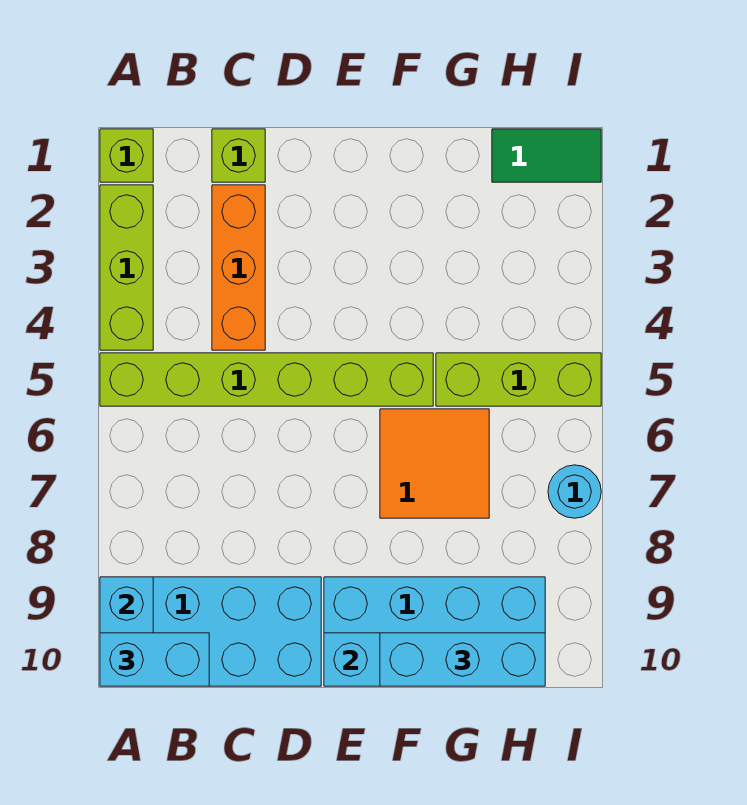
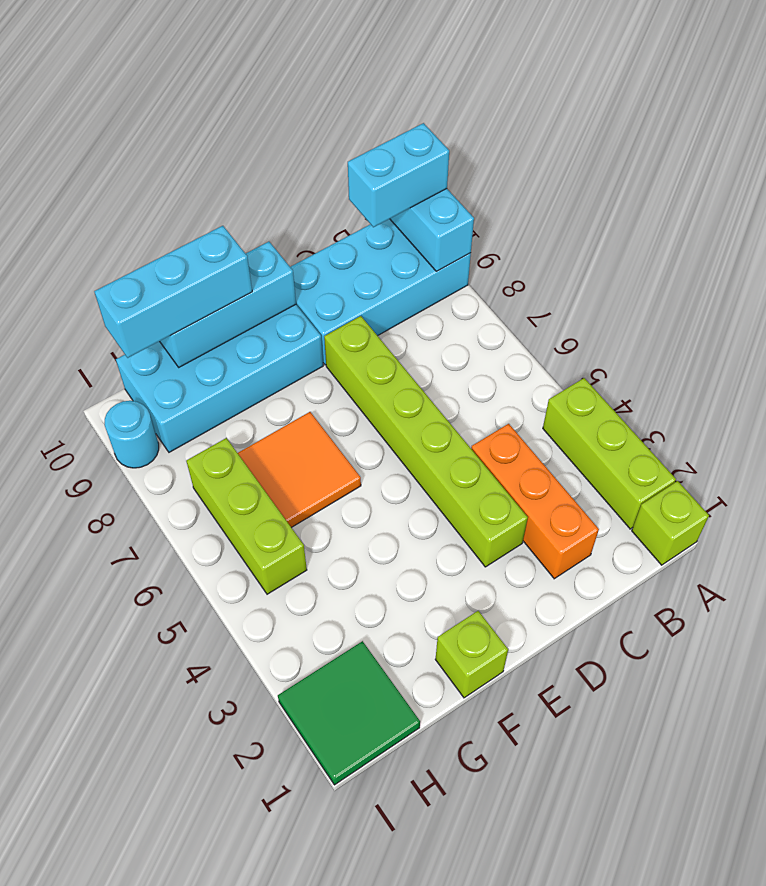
lime 1x6 brick [100,353,433,406] -> lime 1x6 brick turned to [324,316,528,567]
lime 1x1 brick [212,129,265,182] -> lime 1x1 brick moved to [435,611,508,698]
lime 1x3 brick [436,353,601,406] -> lime 1x3 brick turned to [186,438,307,594]
green 1x2 tile [492,129,601,182] -> green 2x2 tile [278,641,420,785]
cyan 1x1 round brick [548,465,601,518] -> cyan 1x1 round brick moved to [105,401,159,468]

